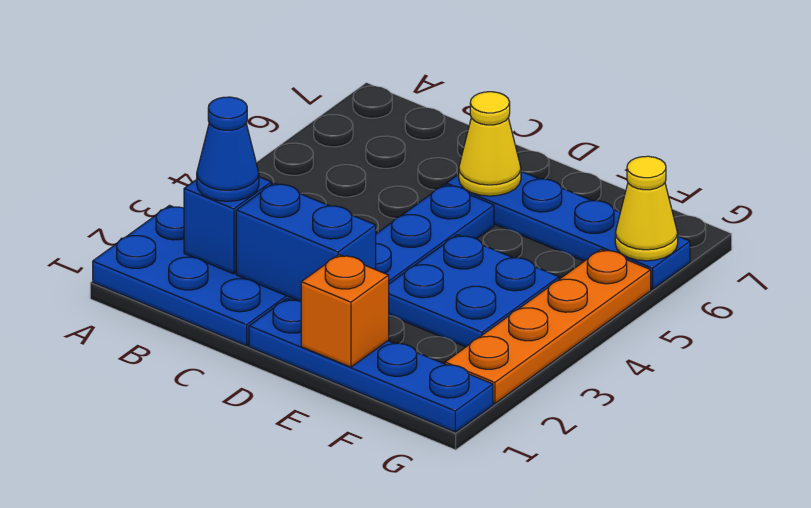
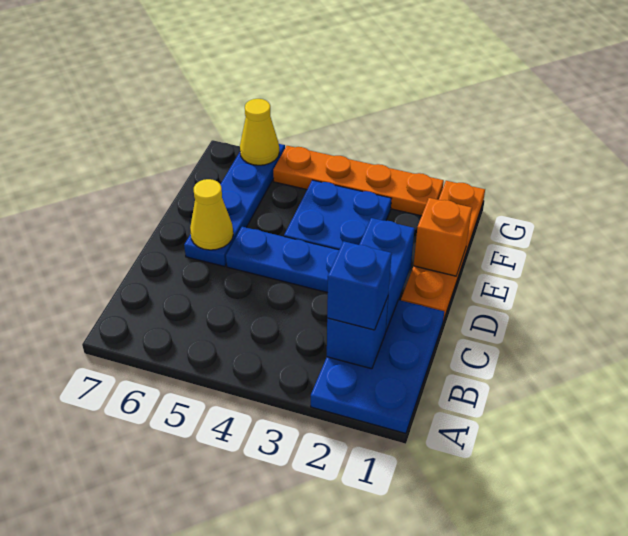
blue 1x1 cone [197,97,259,201] -> blue 1x1 brick [327,242,392,330]
blue 1x4 plate [249,299,493,432] -> orange 1x4 plate [401,181,485,321]

